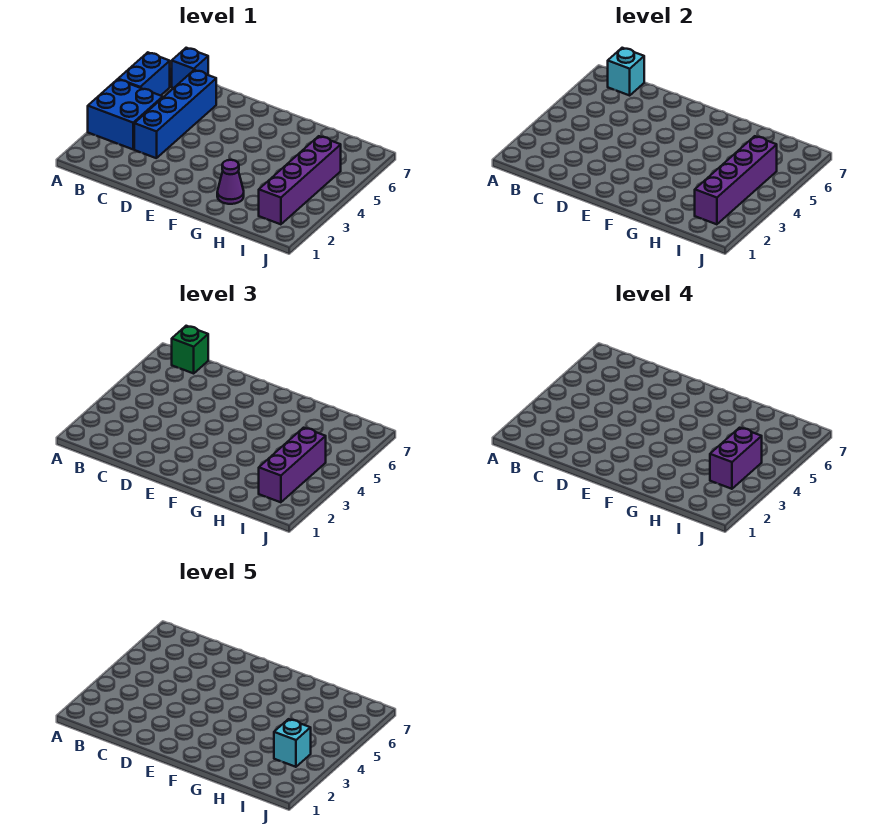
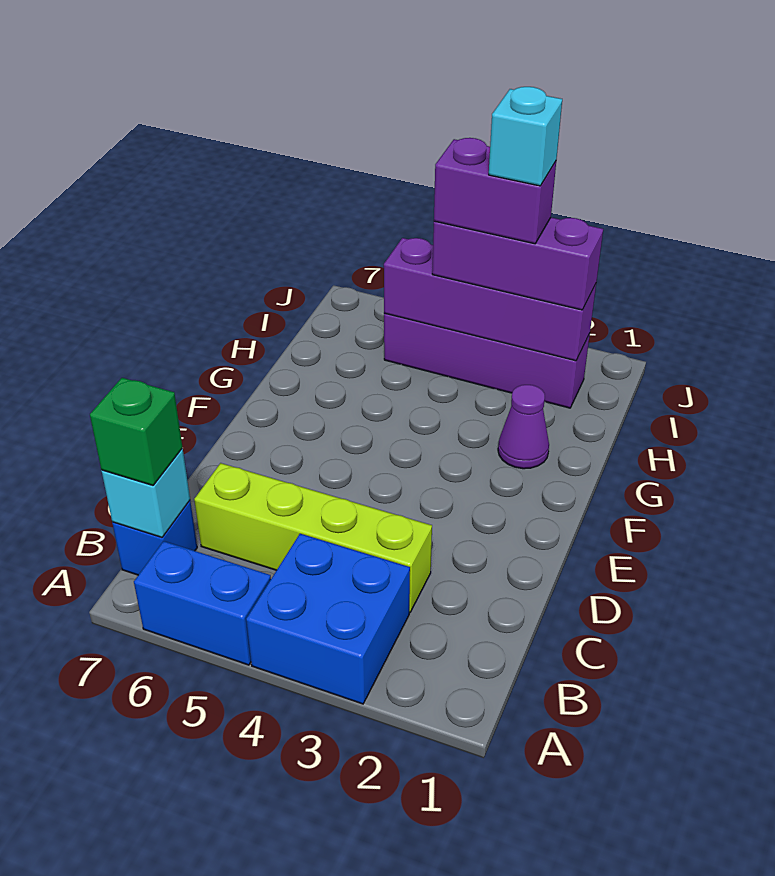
blue 1x4 brick [134,70,216,158] -> lime 1x4 brick [194,463,432,612]

